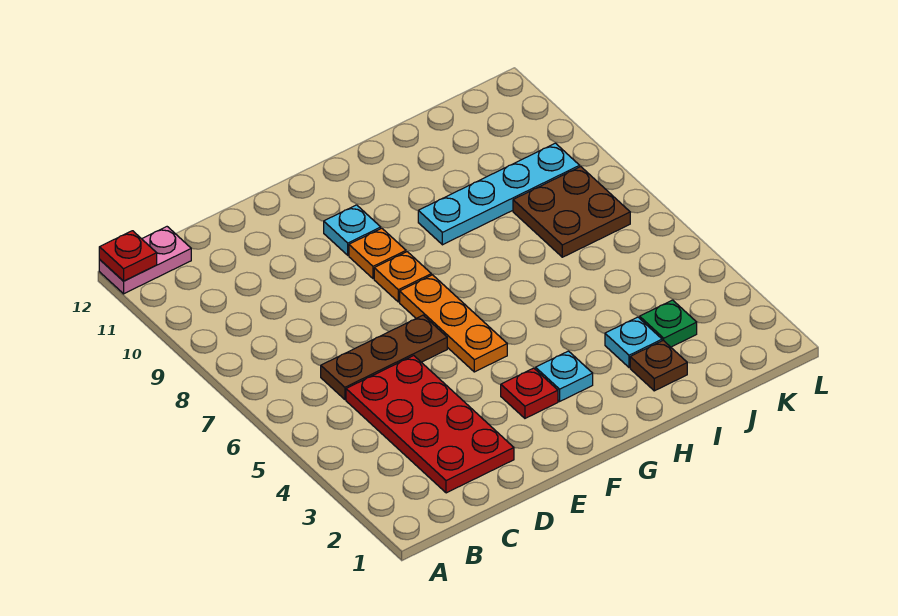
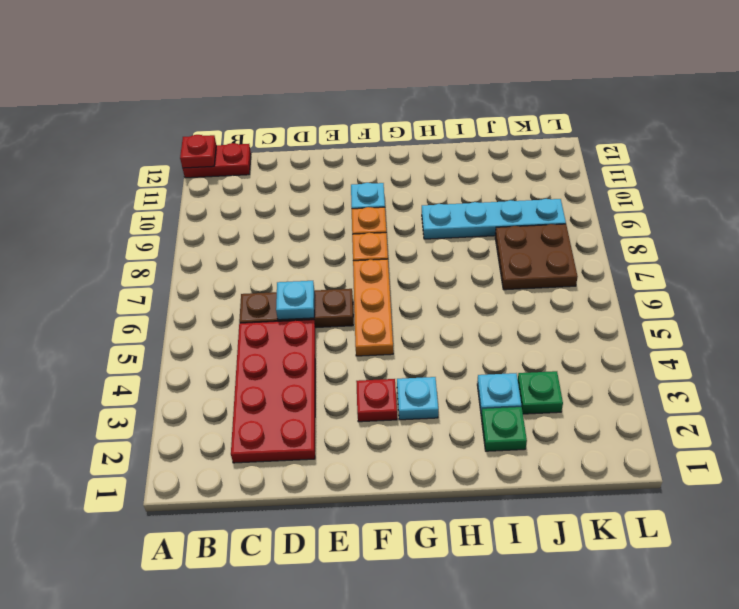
pink 1x2 plate [99,227,191,294] -> red 1x2 plate [183,143,251,178]
none -> cyan 1x1 plate [276,281,314,320]
brown 1x1 plate [630,340,687,391] -> green 1x1 plate [481,407,527,451]

